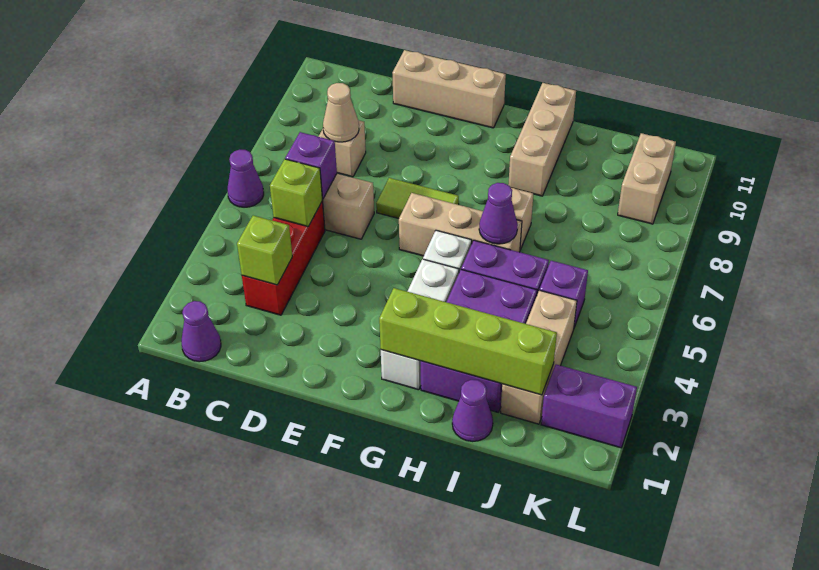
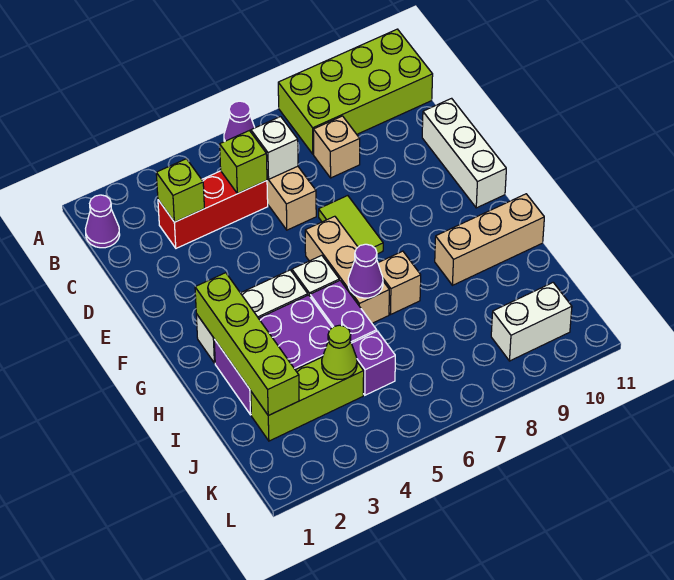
none -> lime 2x4 brick [278,29,433,154]
purple 1x1 brick [285,132,337,199] -> white 1x1 brick [251,117,298,179]
tan 1x1 cone [323,83,359,142] -> none
tan 1x3 brick [392,50,506,128] -> white 1x3 brick [422,98,506,208]
purple 1x1 cone [452,380,493,441] -> none
tan 1x3 brick [501,290,577,424] -> lime 1x3 brick [251,357,364,441]
none -> lime 1x1 cone [322,325,357,379]
purple 1x2 brick [541,364,637,448] -> none
tan 1x2 brick [618,133,676,224] -> white 1x2 brick [491,283,572,361]

